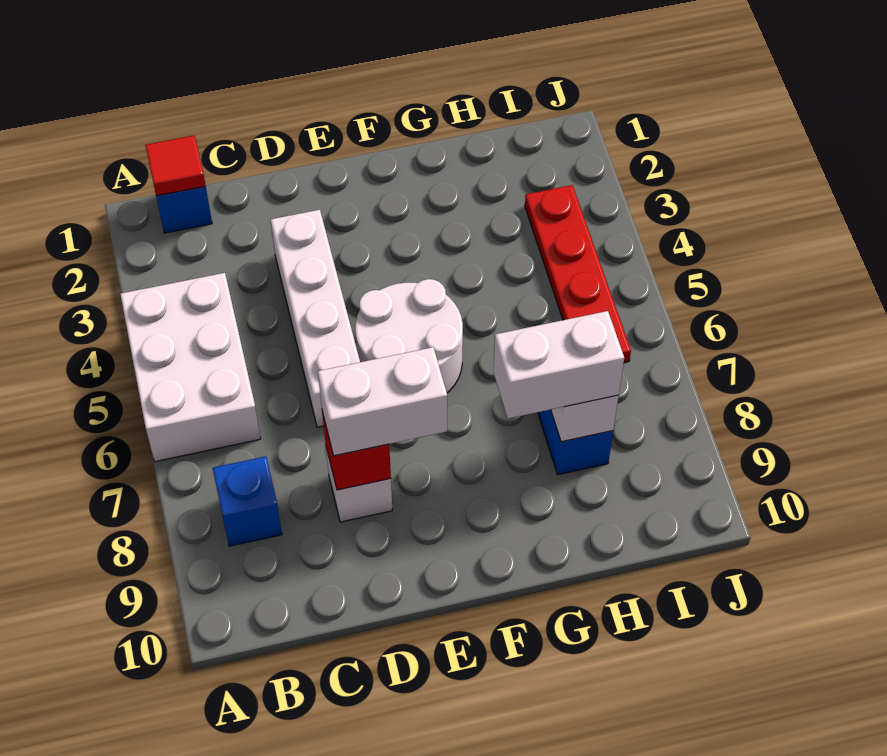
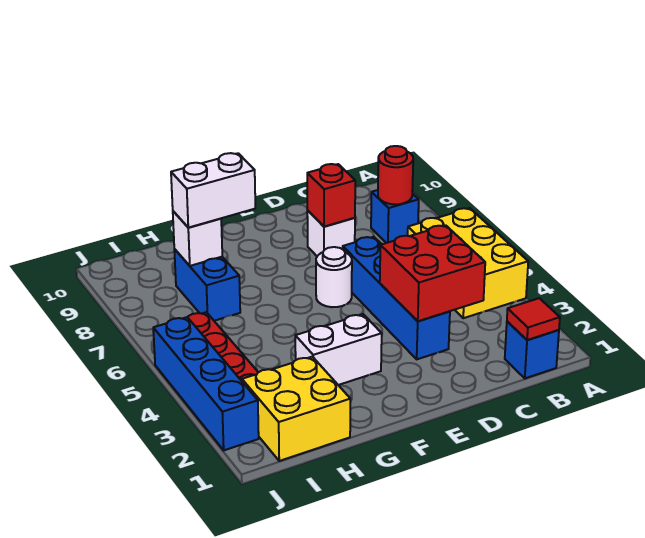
white 2x3 brick [120,273,261,462] -> yellow 2x3 brick [408,208,528,318]
none -> red 1x1 round brick [378,146,413,204]
none -> red 2x2 brick [380,225,485,321]
white 1x4 brick [271,210,360,427] -> blue 1x4 brick [343,237,450,359]
white 1x2 brick [318,347,447,456] -> white 1x2 brick moved to [295,314,382,385]
white 2x2 round brick [355,279,463,393] -> white 1x1 round brick [316,247,352,307]
none -> yellow 2x2 brick [242,357,350,461]
none -> blue 1x4 brick [153,317,259,450]

